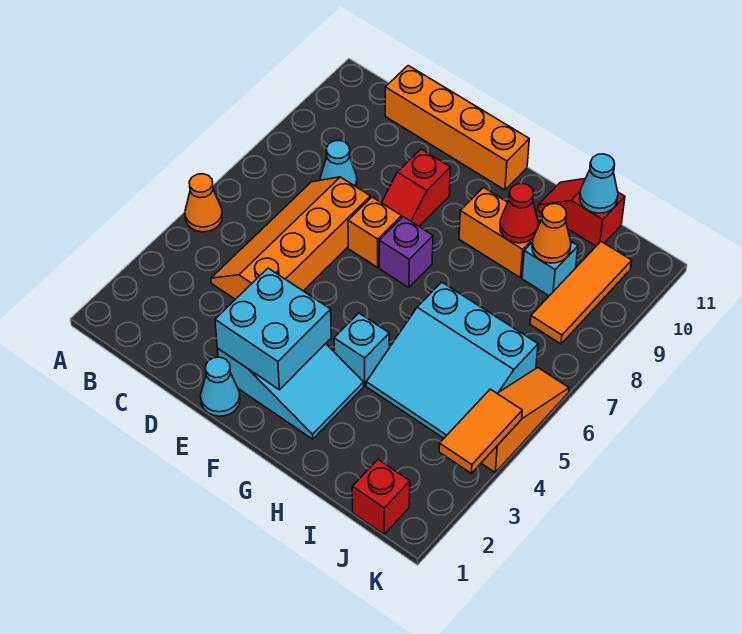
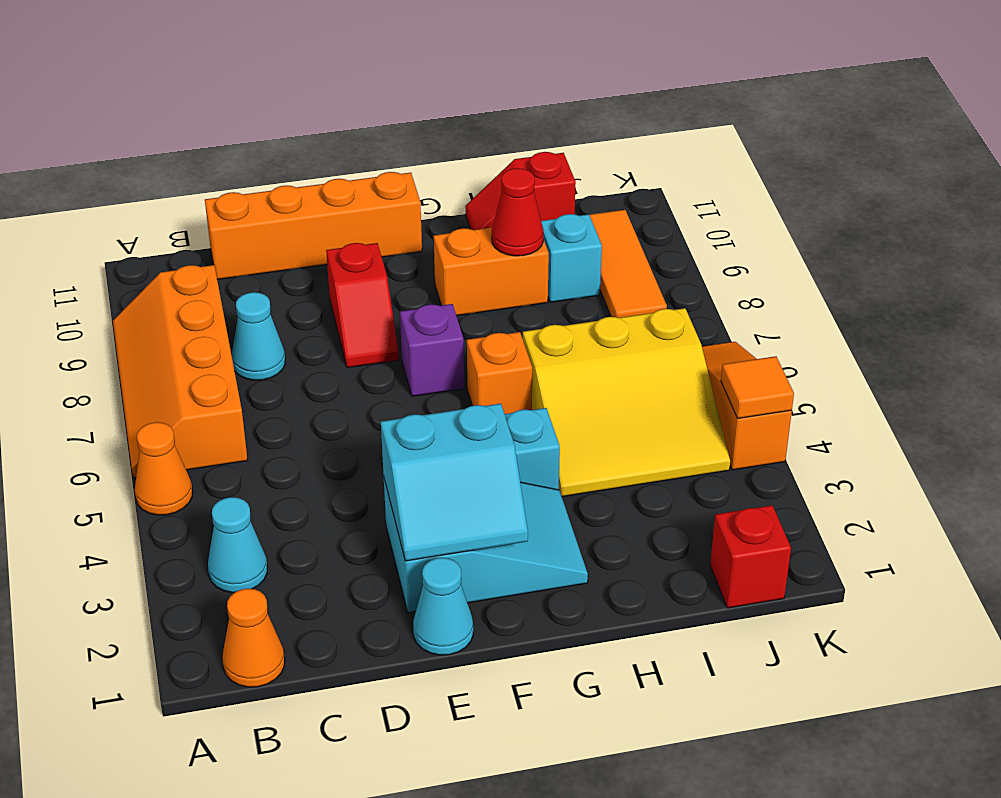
orange 2x4 slope [211,177,370,299] -> orange 2x4 slope moved to [113,265,247,478]
cyan 2x2 brick [215,268,331,390] -> cyan 2x2 slope [381,404,528,561]
orange 1x1 brick [348,197,402,267] -> orange 1x1 brick moved to [467,332,532,414]
cyan 3x3 slope [366,282,538,438] -> yellow 3x3 slope [523,308,730,497]
orange 1x1 cone [532,204,571,263] -> orange 1x1 cone moved to [223,589,285,687]
cyan 1x1 cone [580,154,618,213] -> cyan 1x1 cone moved to [208,497,267,593]
orange 1x2 tile [439,389,522,473] -> orange 1x1 tile [721,356,794,418]

